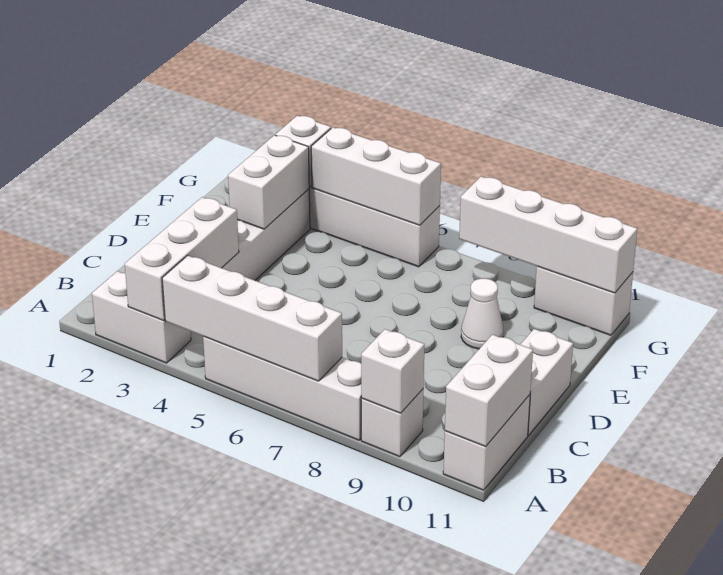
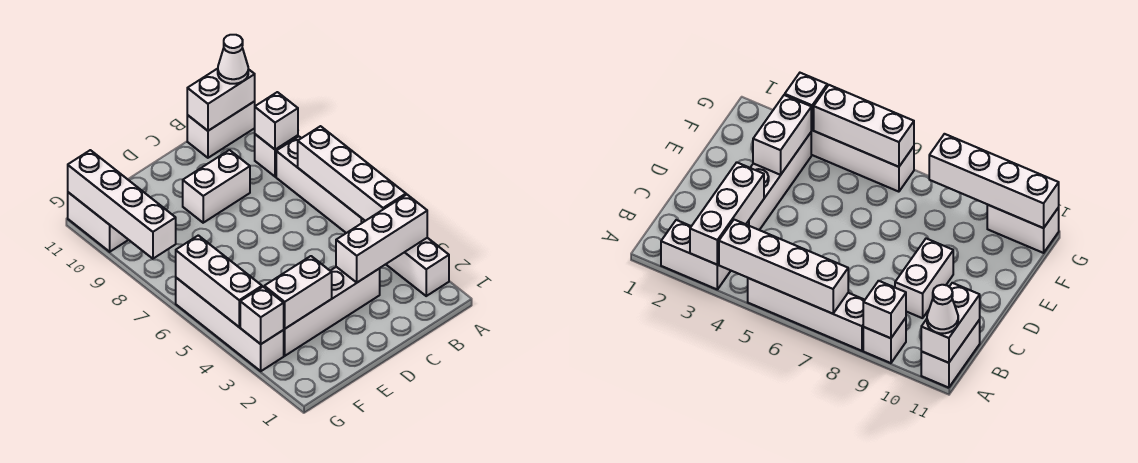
white 1x2 brick [520,329,573,435] -> white 1x2 brick moved to [183,150,250,223]
white 1x1 cone [461,279,503,349] -> white 1x1 cone moved to [218,35,248,84]

